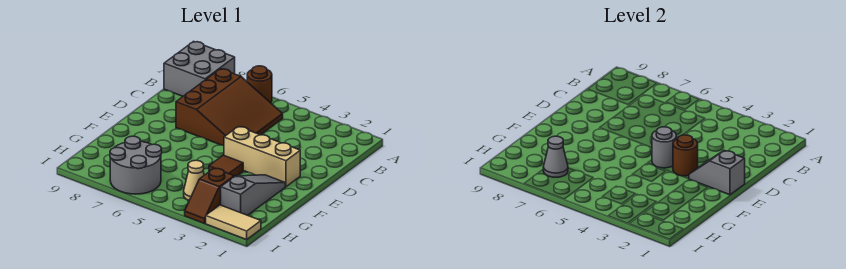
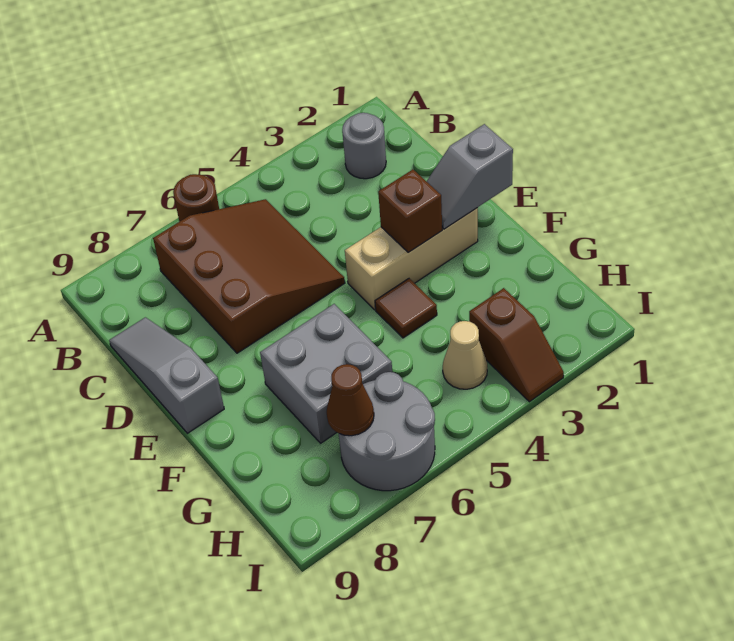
grey 2x2 brick [164,41,235,96] -> grey 2x2 brick moved to [260,304,392,443]
brown 1x1 round brick [673,135,698,176] -> brown 1x1 brick [378,170,442,253]
grey 1x1 round brick [652,127,677,168] -> grey 1x1 round brick moved to [342,113,386,179]
grey 1x3 slope [221,175,285,215] -> grey 1x3 slope moved to [109,317,224,433]
grey 1x1 cone [543,136,568,177] -> brown 1x1 cone [327,364,374,436]
tan 1x2 tile [206,205,261,240] -> none

